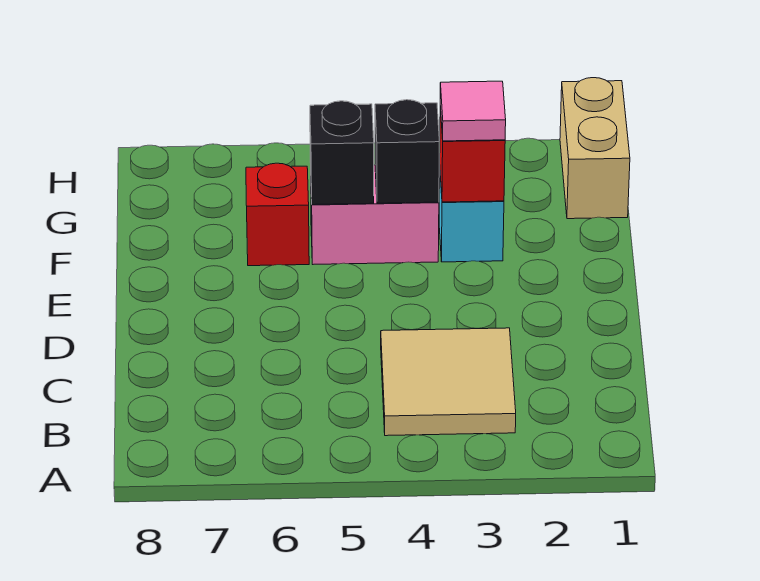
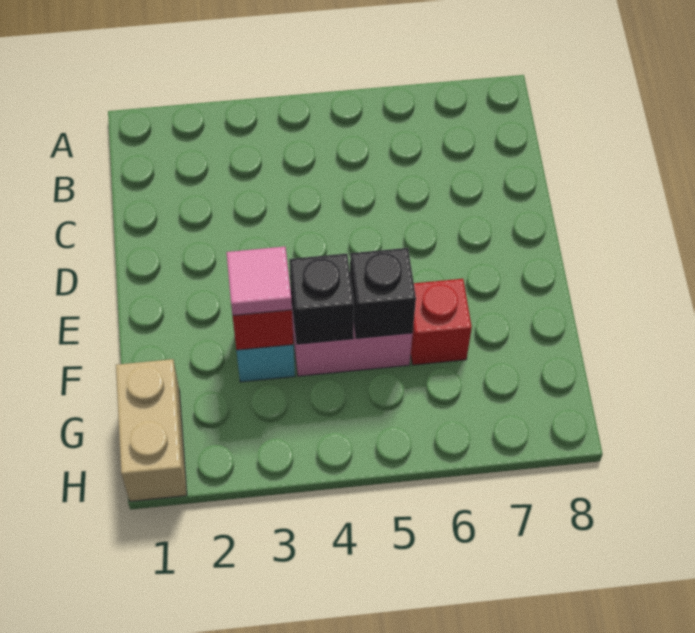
tan 2x2 tile [381,328,516,436] -> none

